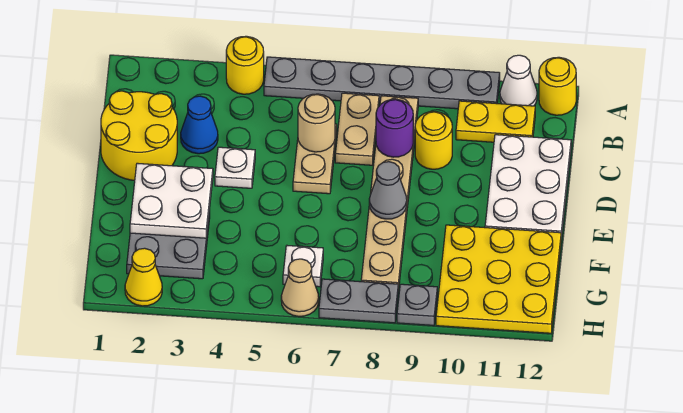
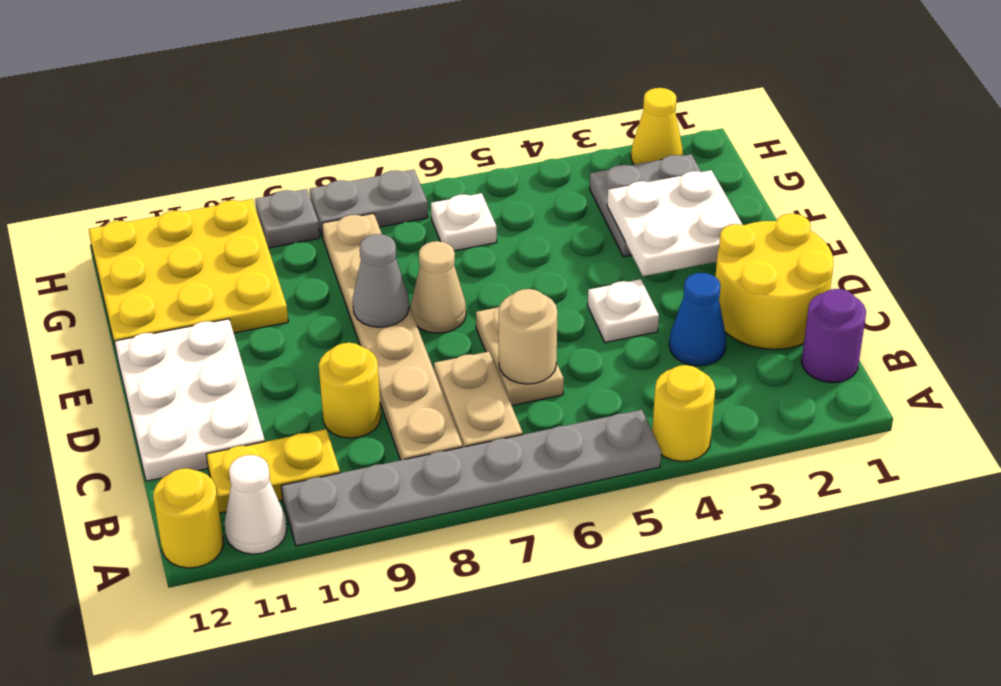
purple 1x1 round brick [376,99,413,157] -> purple 1x1 round brick moved to [802,289,866,383]
tan 1x1 cone [281,259,319,316] -> tan 1x1 cone moved to [411,241,466,333]

